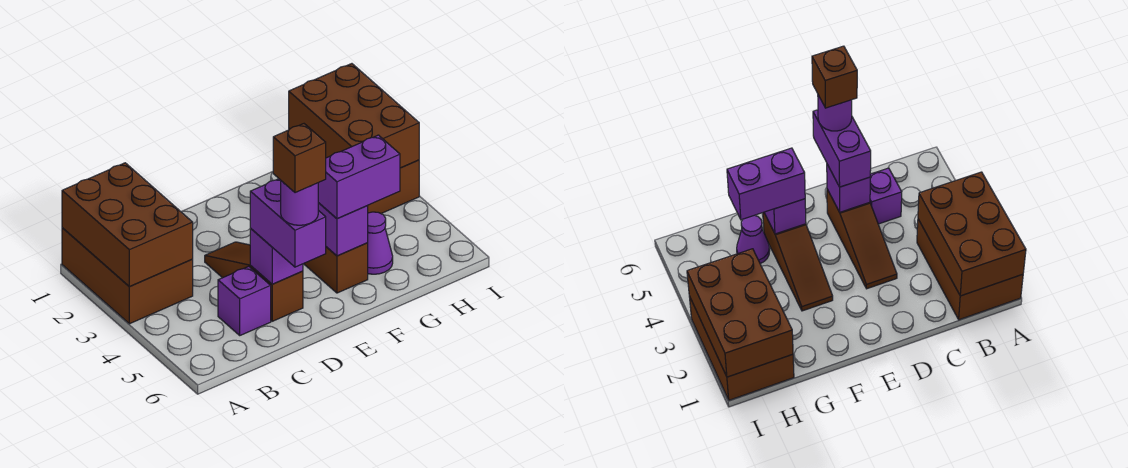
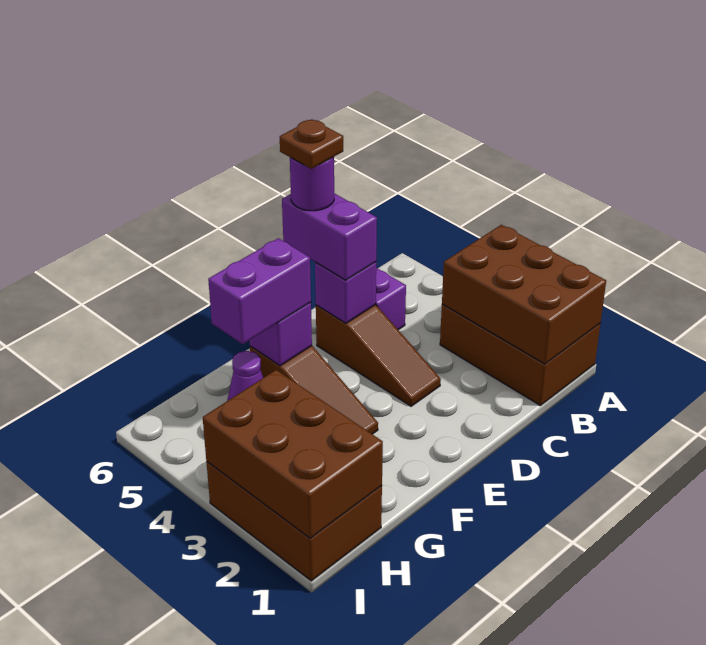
brown 1x1 brick [273,124,326,193] -> brown 1x1 plate [280,119,343,169]

